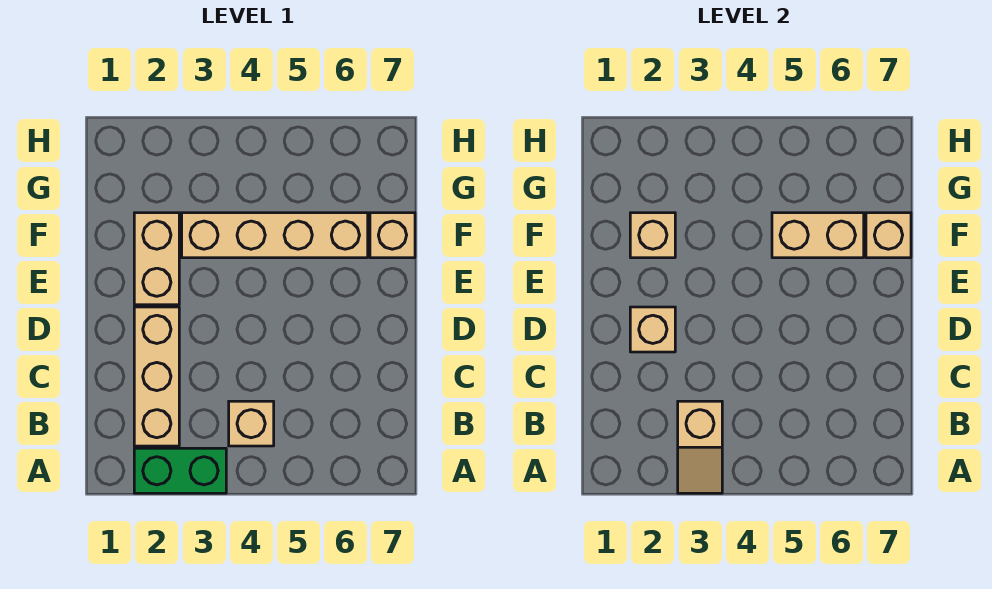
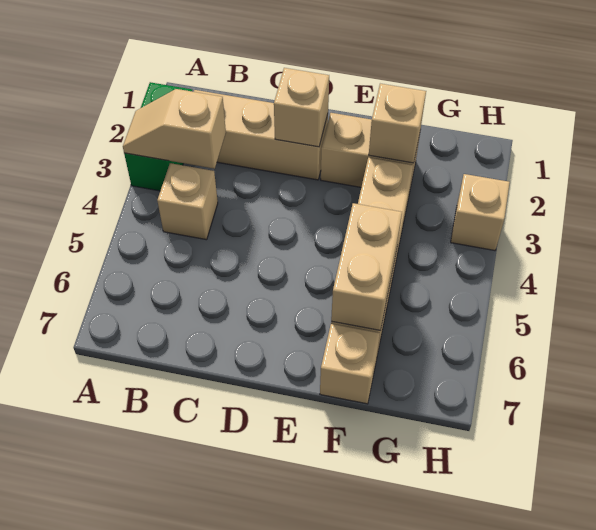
tan 1x1 brick [866,213,911,258] -> tan 1x1 brick moved to [451,174,510,251]

